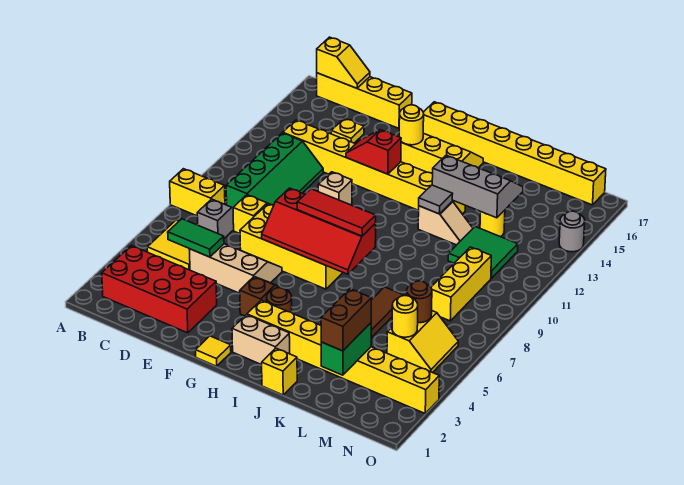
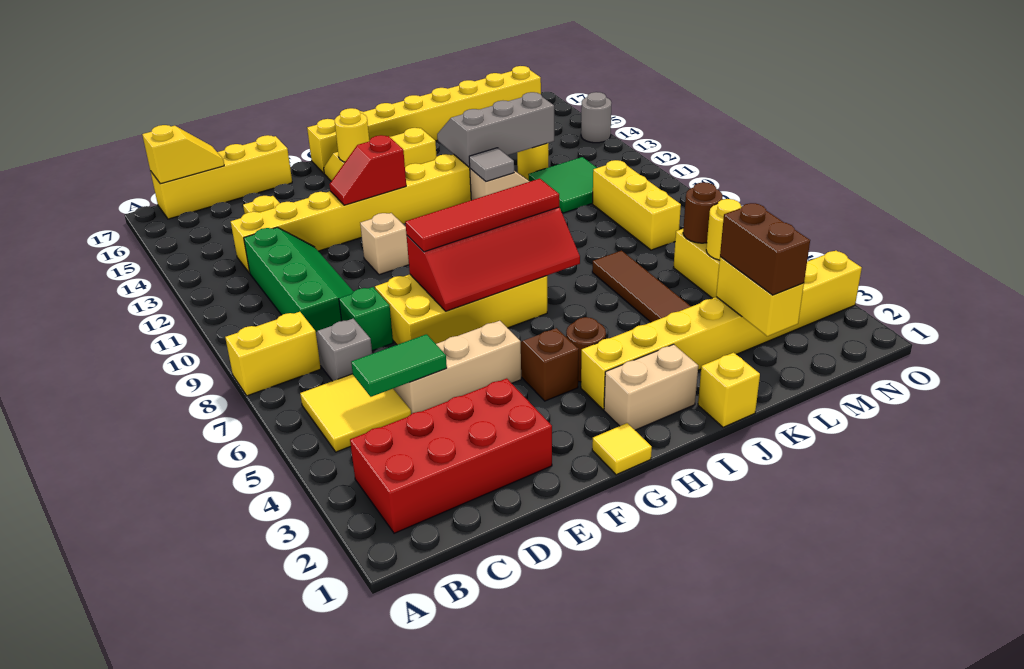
yellow 1x1 brick [233,195,267,234] -> green 1x1 brick [339,287,393,351]
red 1x3 tile [297,189,376,236] -> red 1x4 tile [405,179,559,252]
green 1x2 brick [321,323,371,375] -> yellow 1x2 brick [716,257,804,336]

